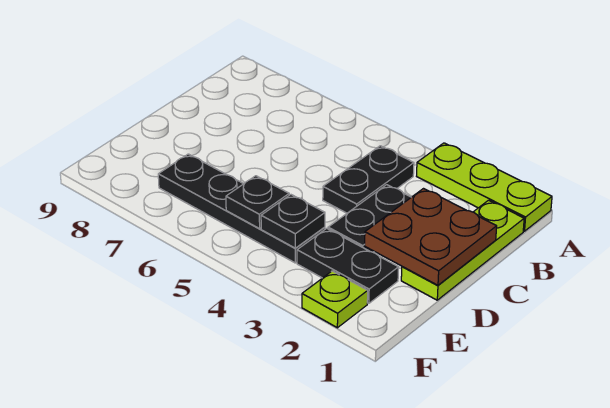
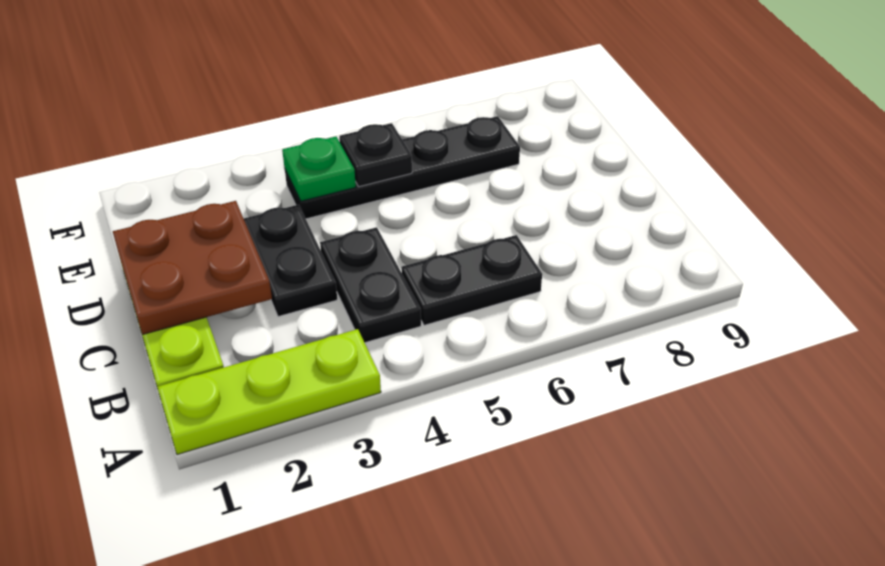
black 1x2 plate [297,228,399,303] -> black 1x2 plate moved to [401,235,542,325]
black 1x1 plate [261,195,325,248] -> green 1x1 plate [282,137,356,201]
lime 1x1 plate [302,271,368,328] -> none

